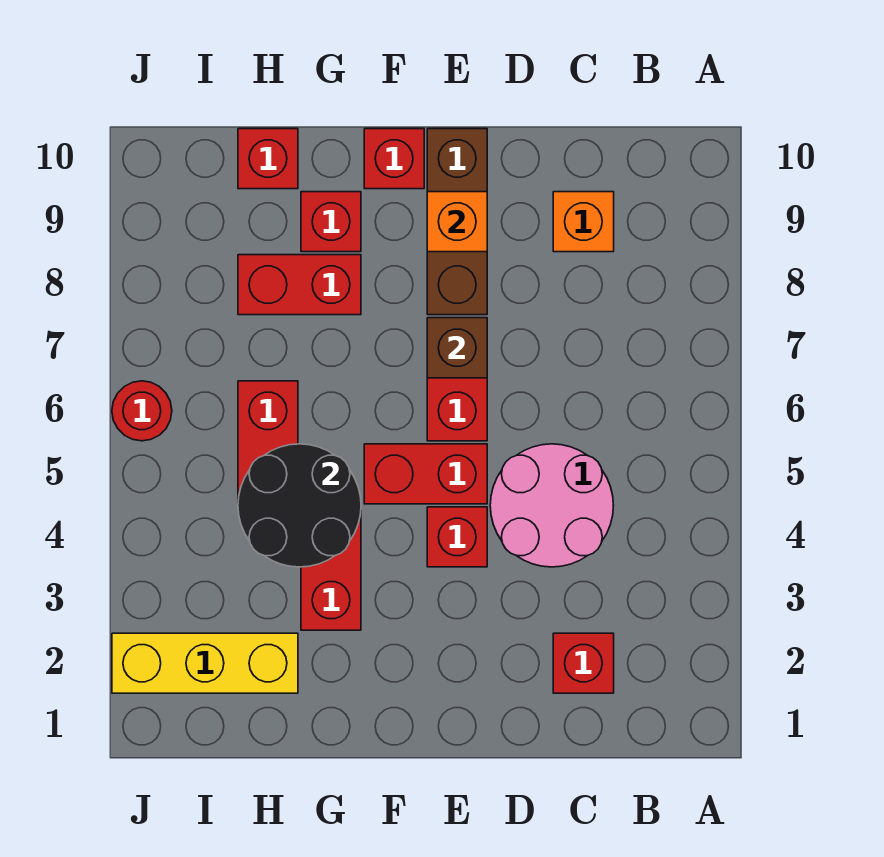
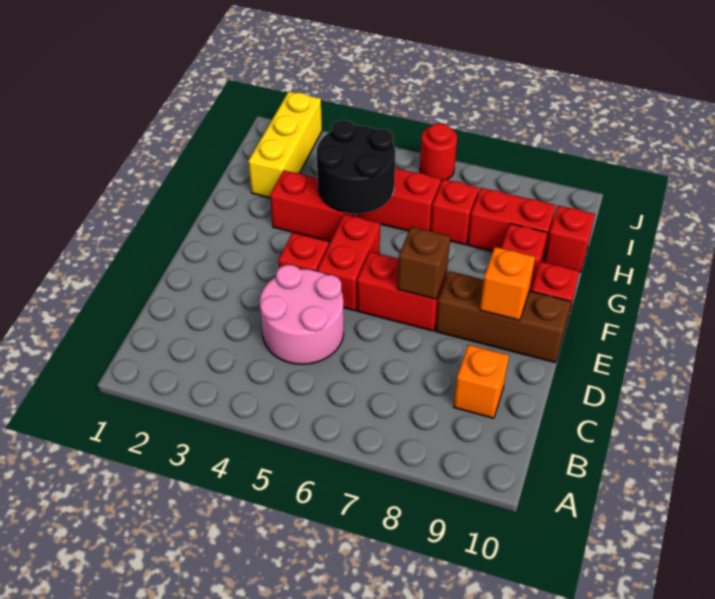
red 1x1 brick [553,633,614,693] -> red 1x1 brick moved to [431,179,479,245]
red 1x2 brick [238,255,361,315] -> red 1x2 brick turned to [468,188,556,260]

